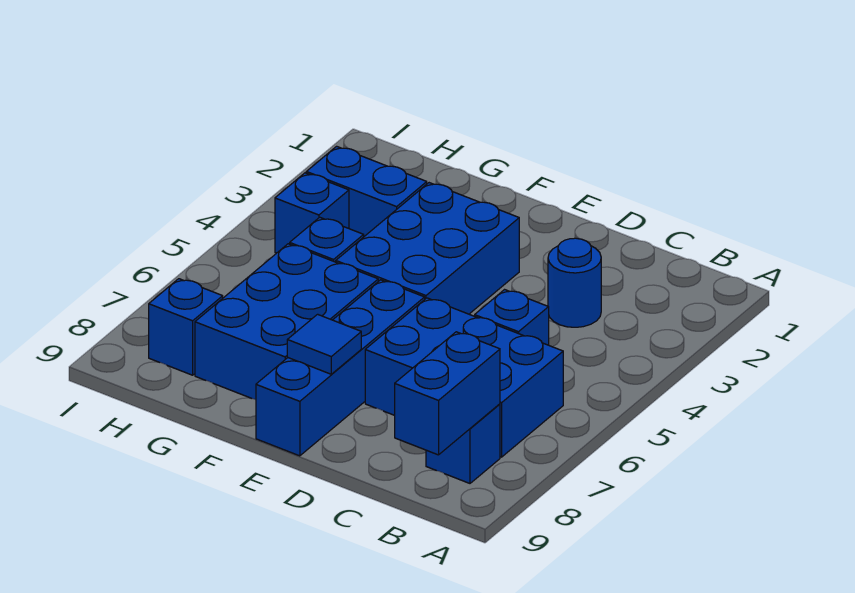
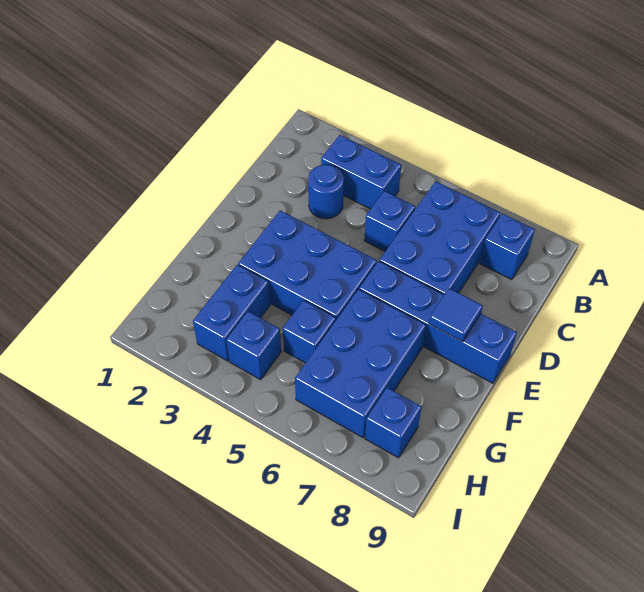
blue 1x2 brick [395,332,500,455] -> blue 1x2 brick moved to [321,135,401,209]
blue 2x3 brick [195,244,378,400] -> blue 2x3 brick turned to [295,289,426,438]

